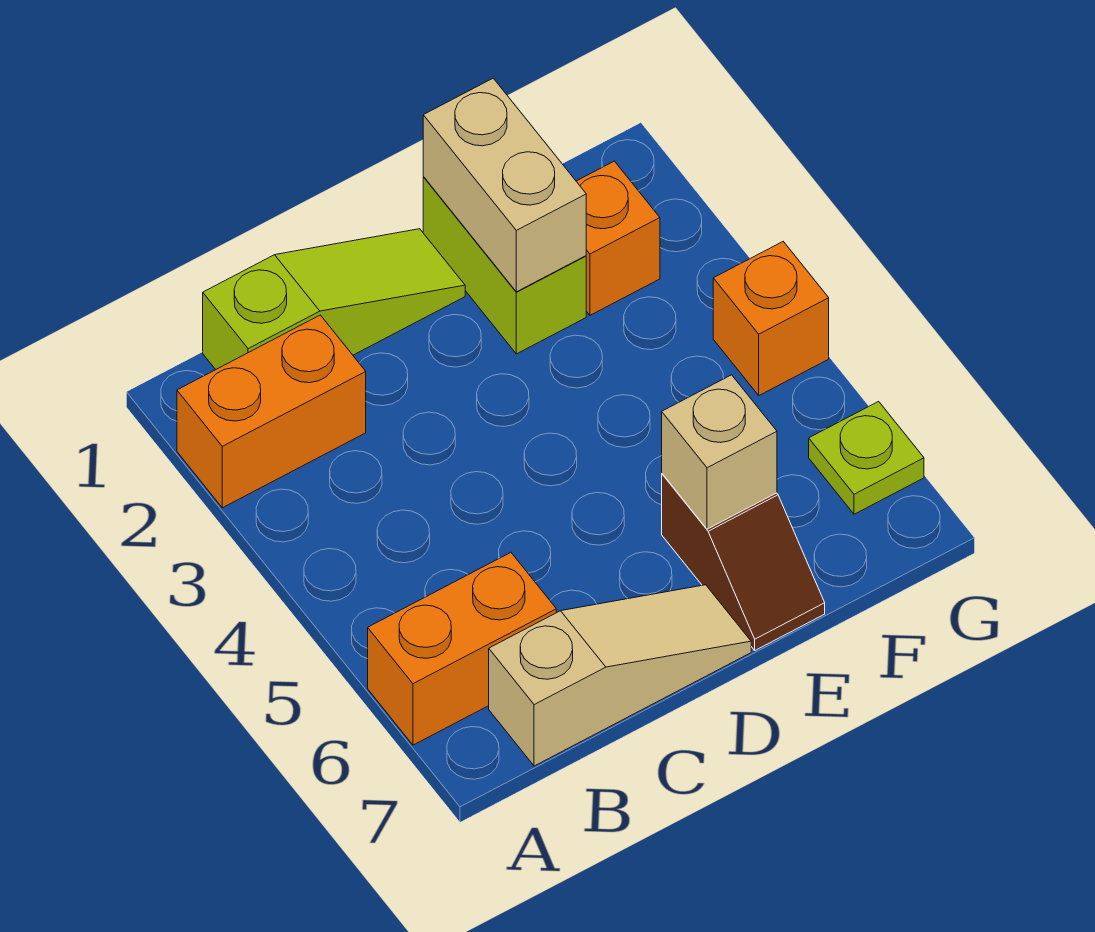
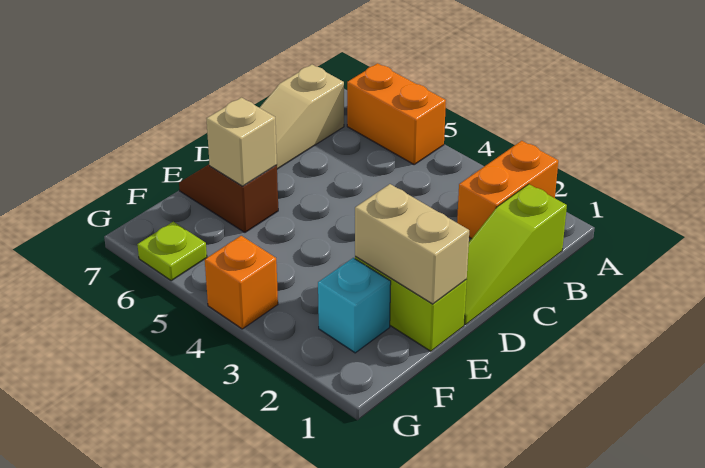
orange 1x2 brick [368,553,556,745] -> orange 1x2 brick turned to [347,63,446,164]
orange 1x1 brick [576,161,660,315] -> cyan 1x1 brick [318,258,391,353]

